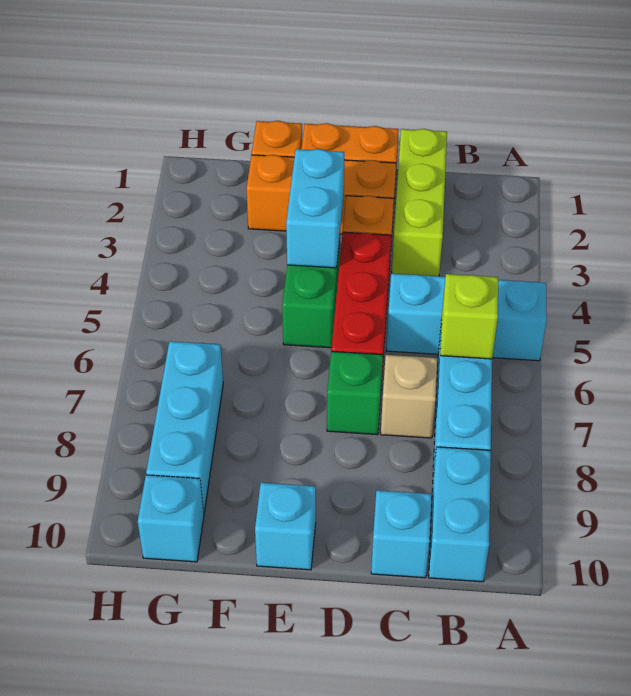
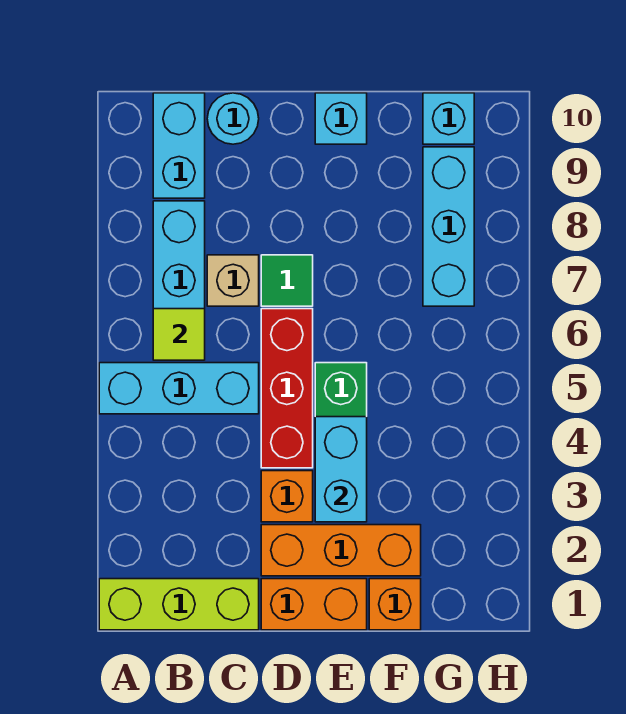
lime 1x1 brick [440,274,498,359] -> lime 1x1 tile [153,309,205,360]
lime 1x3 brick [392,129,447,276] -> lime 1x3 brick turned to [99,579,259,630]
cyan 1x1 brick [371,490,432,578] -> cyan 1x1 round brick [207,93,259,144]
green 1x1 brick [327,351,383,435] -> green 1x1 tile [261,255,313,306]

